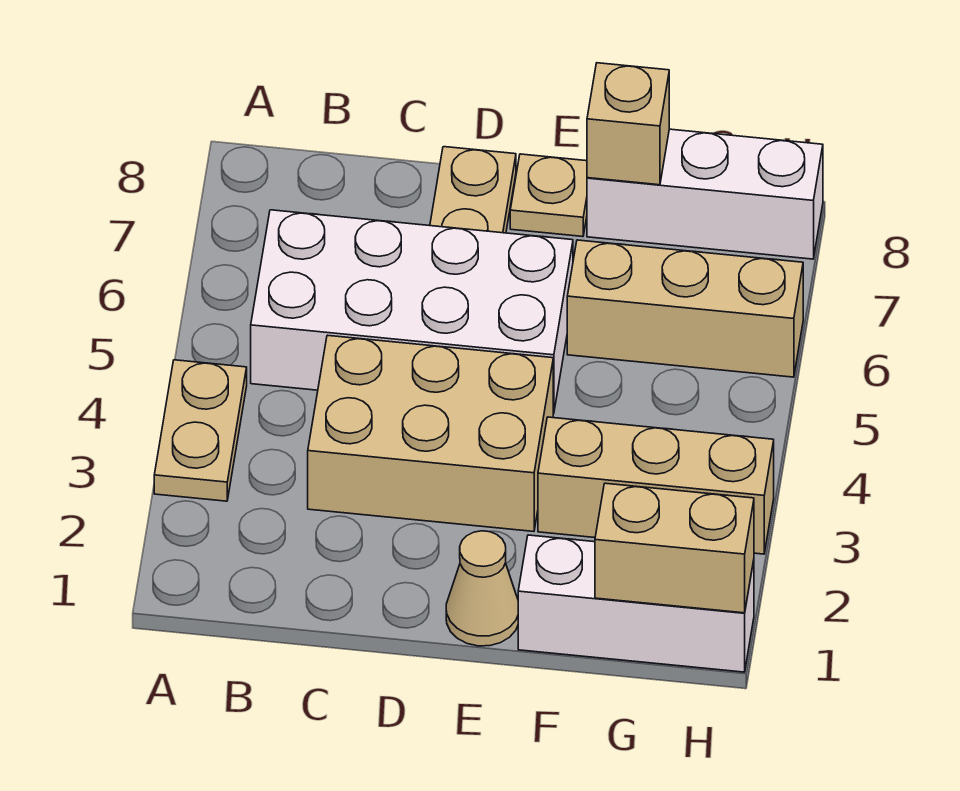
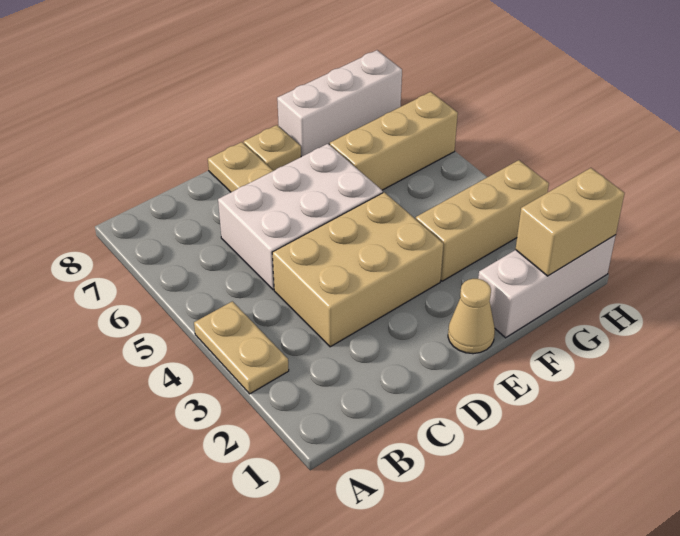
white 2x4 brick [251,210,573,414] -> white 2x3 brick [218,144,383,290]
tan 1x1 brick [587,63,669,185] -> none

